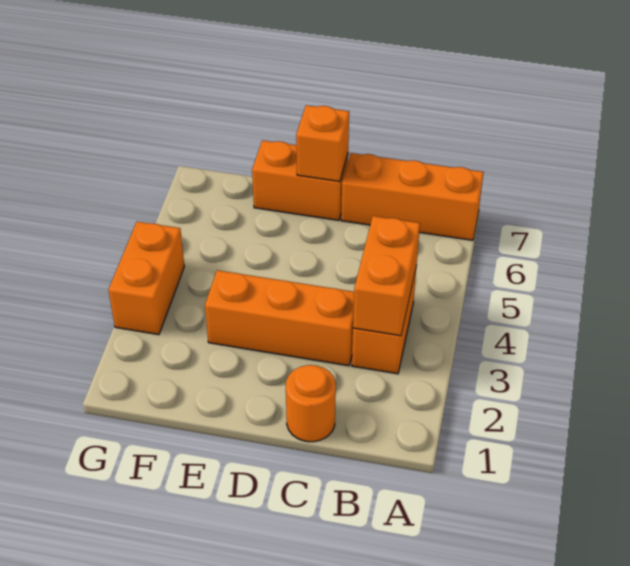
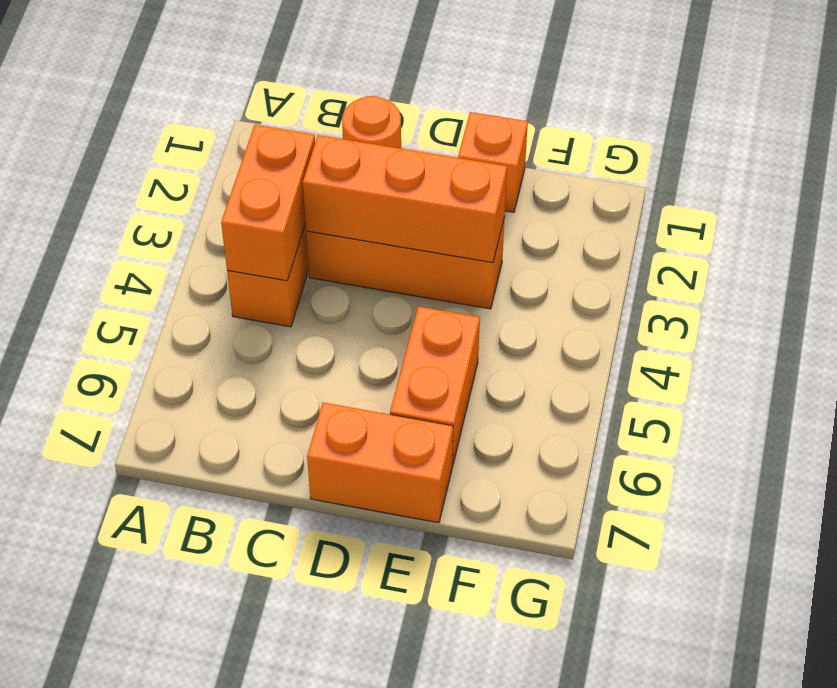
orange 1x3 brick [341,153,483,240] -> orange 1x3 brick moved to [303,135,507,263]
orange 1x1 brick [296,105,349,181] -> orange 1x1 brick moved to [458,112,528,212]
orange 1x2 brick [109,222,184,335] -> orange 1x2 brick moved to [390,307,480,466]

